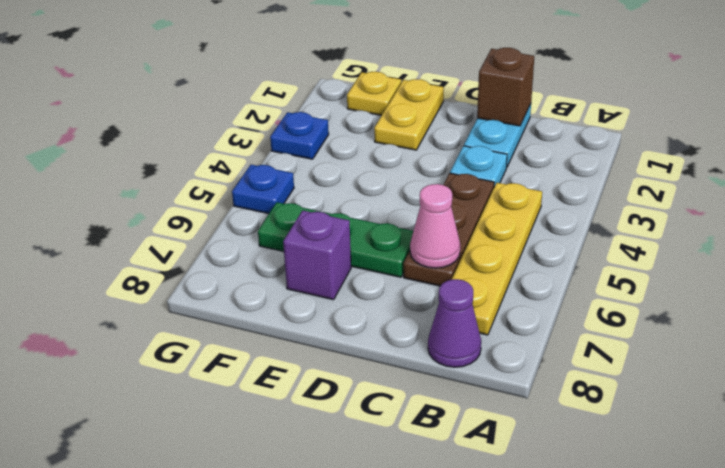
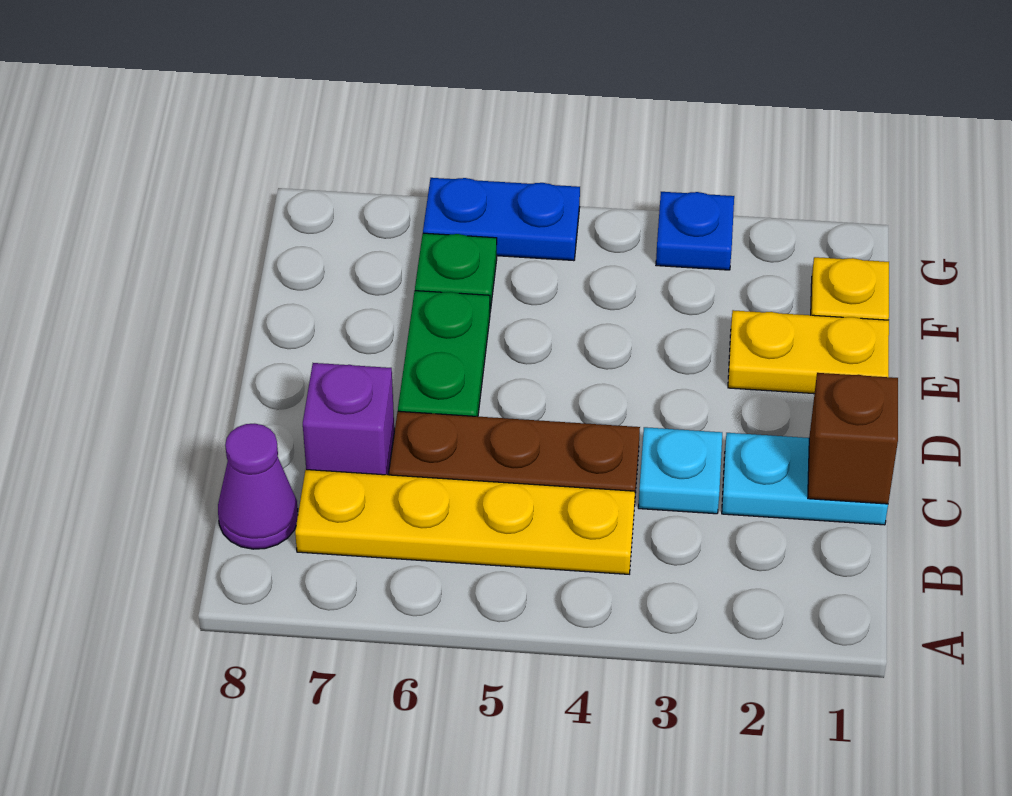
pink 1x1 cone [410,184,460,268] -> none
purple 1x1 brick [283,211,351,300] -> purple 1x1 brick moved to [303,363,394,475]
blue 1x1 plate [232,165,294,214] -> blue 1x2 plate [423,178,580,261]

